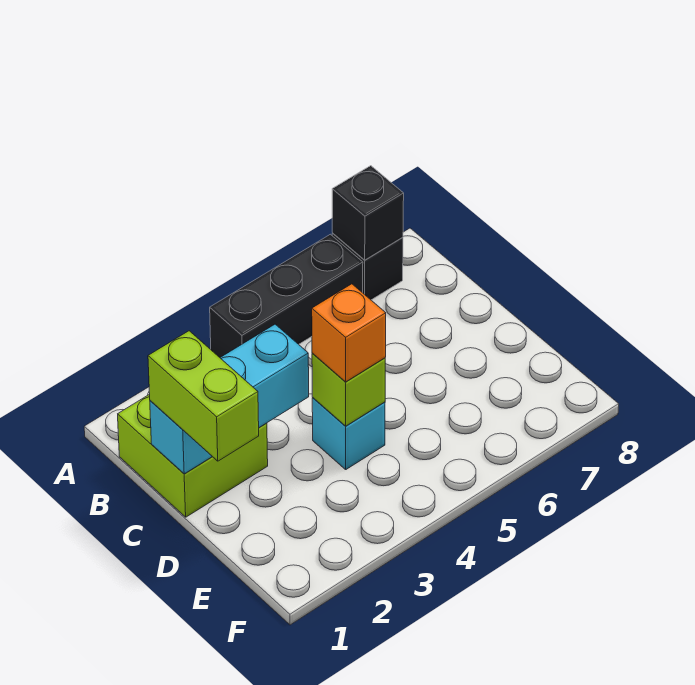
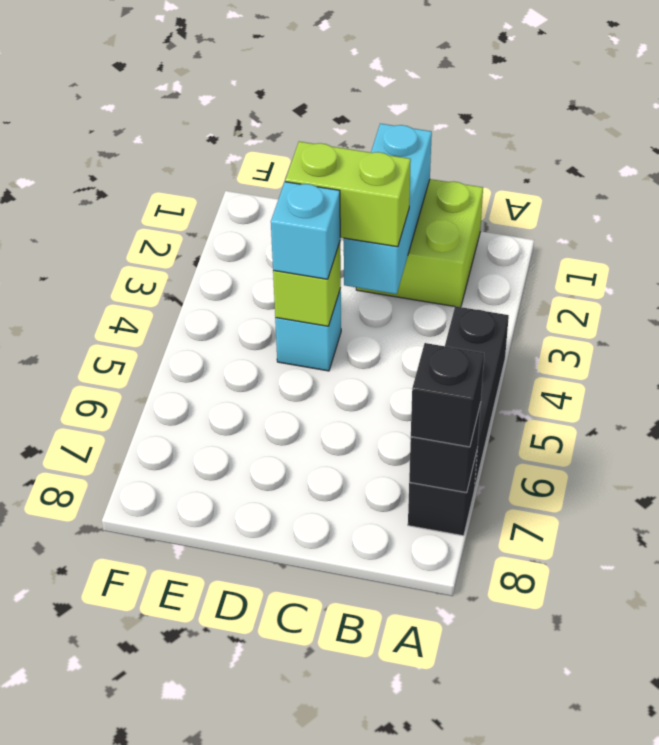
none -> black 1x1 brick [411,343,484,447]
lime 1x2 brick [148,331,259,461] -> lime 1x2 brick moved to [285,142,411,247]
orange 1x1 brick [312,284,386,382] -> cyan 1x1 brick [271,182,340,279]

